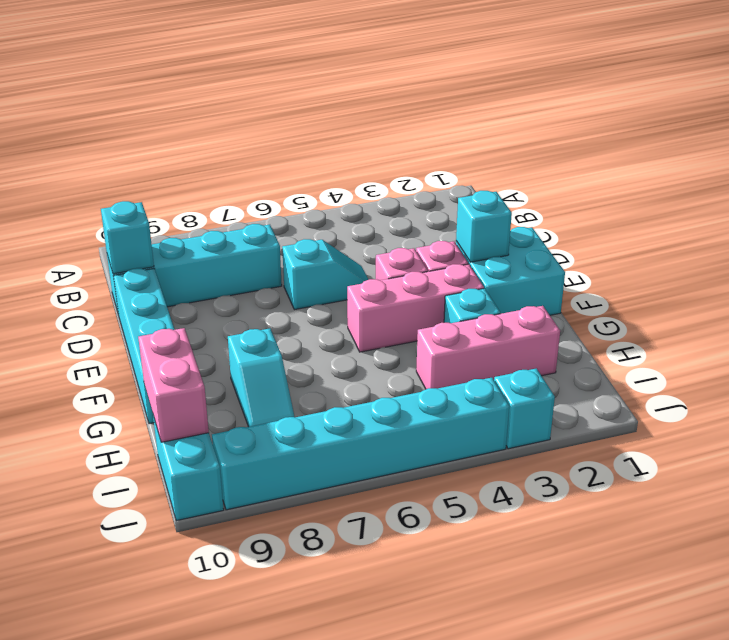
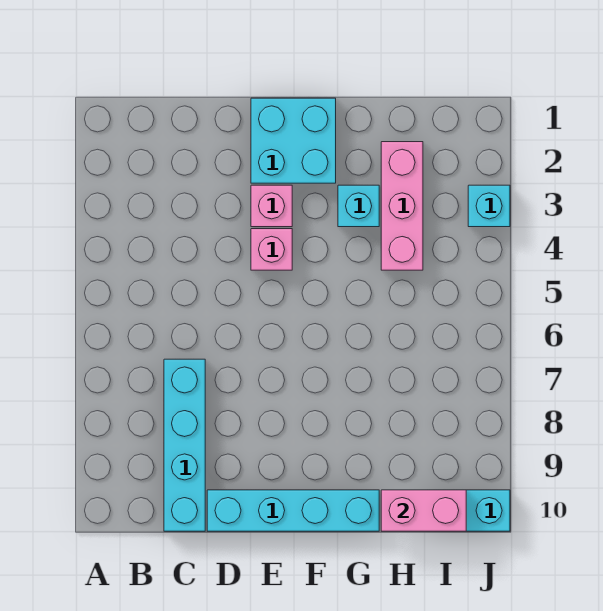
cyan 1x1 brick [101,201,154,274] -> none
cyan 1x2 slope [282,239,369,310] -> none
cyan 1x1 brick [456,191,512,262] -> none
pink 1x3 brick [347,264,484,352] -> none
cyan 1x2 slope [228,328,294,427] -> none
cyan 1x6 brick [212,378,509,510] -> none

